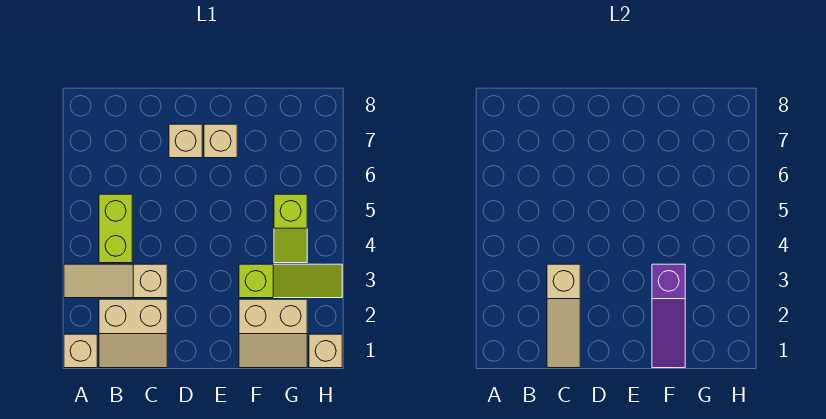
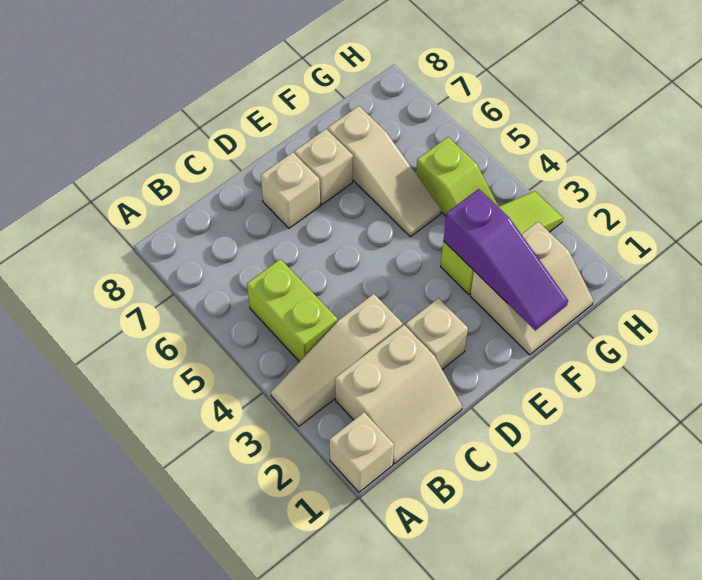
tan 1x3 slope [547,264,580,368] -> tan 1x3 slope moved to [328,106,441,237]
tan 1x1 brick [309,334,342,368] -> tan 1x1 brick moved to [406,298,468,369]

